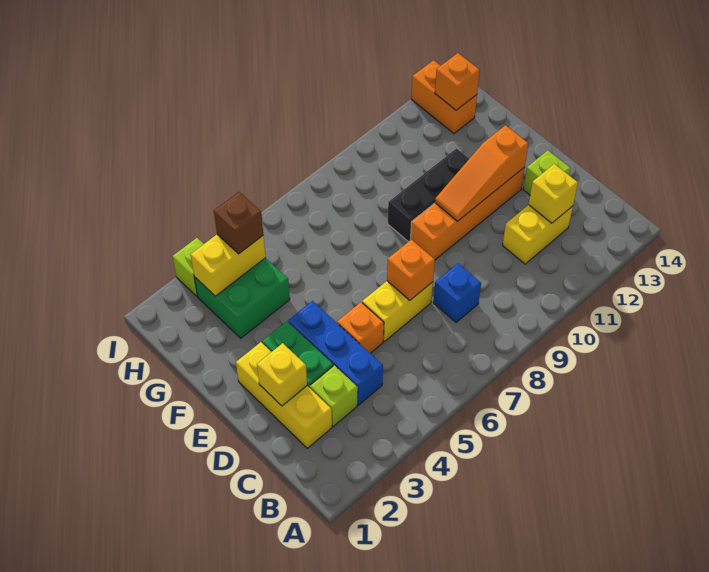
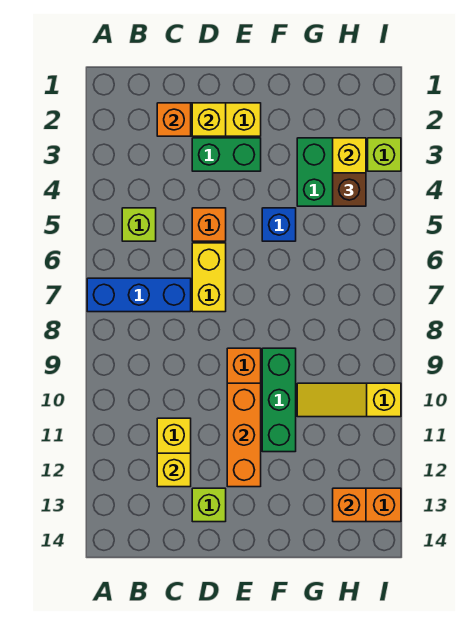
lime 1x1 brick [310,365,358,426] -> lime 1x1 brick moved to [122,208,156,241]
blue 1x3 brick [288,301,383,405] -> blue 1x3 brick moved to [87,278,191,312]
blue 1x1 brick [433,264,481,322] -> blue 1x1 brick moved to [262,208,296,241]
orange 1x1 brick [387,240,435,300] -> orange 1x1 brick moved to [157,103,191,136]
orange 1x3 slope [435,125,528,221] -> orange 1x3 brick [227,383,261,487]
black 1x3 brick [388,148,469,242] -> green 1x3 brick [262,348,296,452]
none -> yellow 1x3 slope [297,383,401,417]

